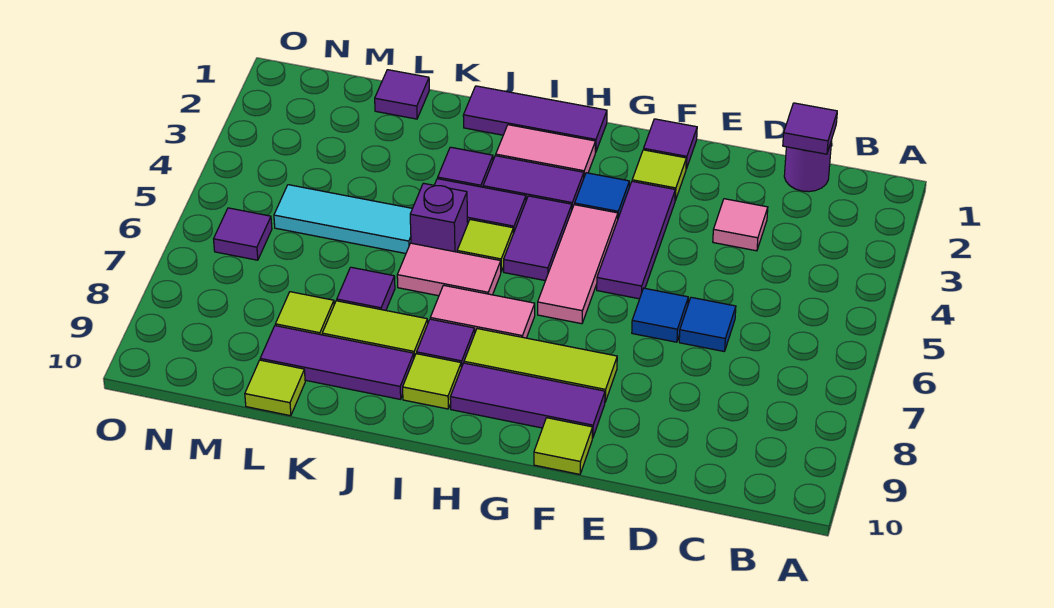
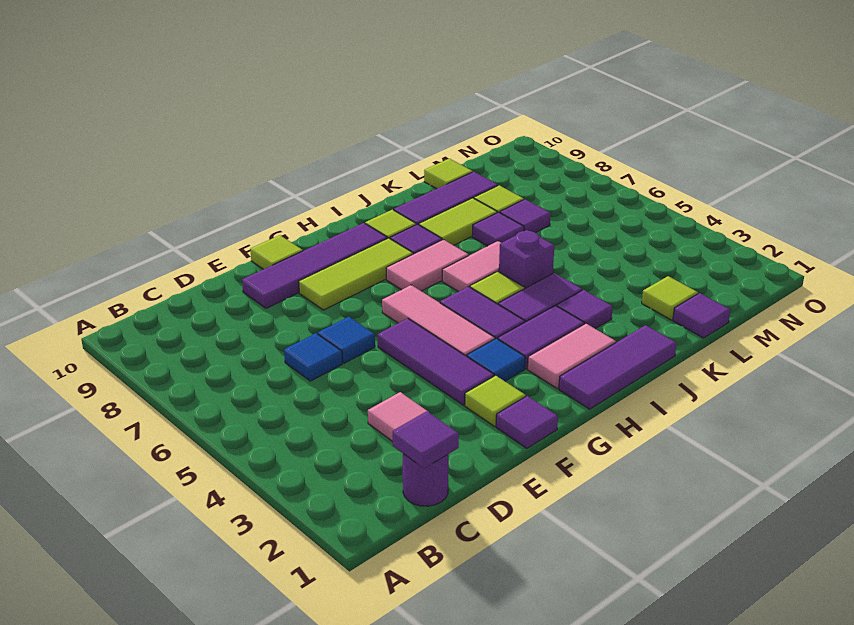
purple 1x3 tile [450,363,605,438] -> purple 1x4 tile [242,223,388,308]
cyan 1x3 tile [274,185,412,254] -> none
none -> lime 1x1 tile [642,276,698,320]
purple 1x1 tile [214,208,272,260] -> purple 1x1 tile moved to [500,199,551,233]

